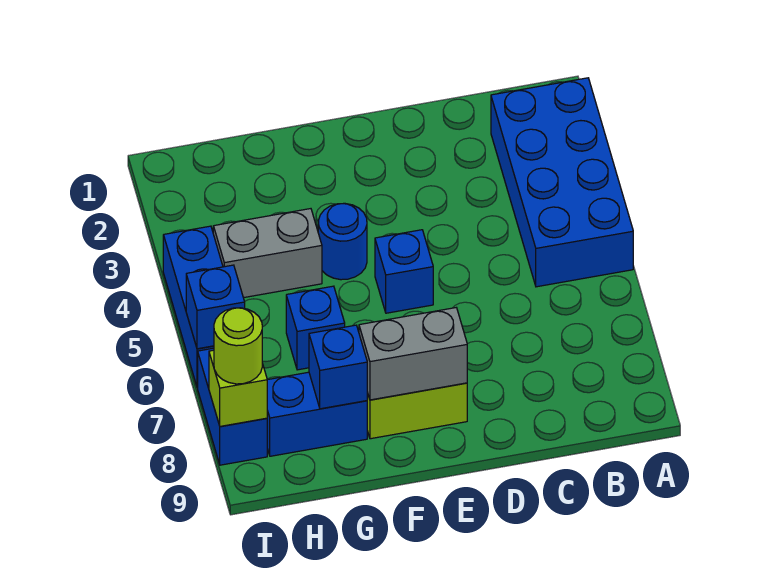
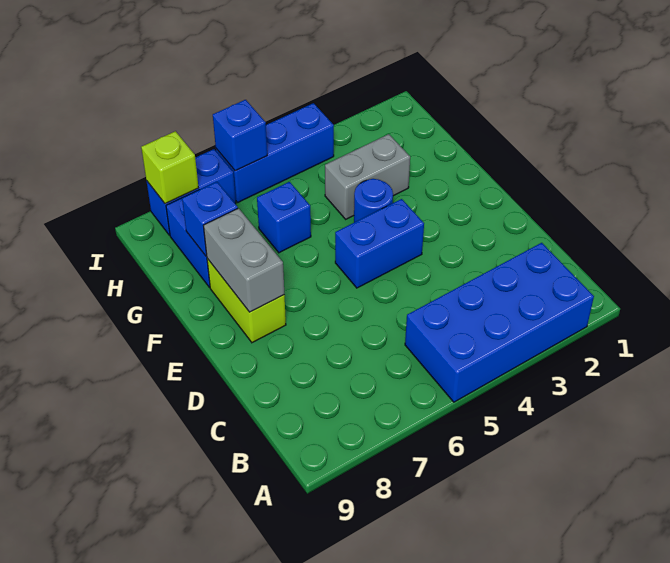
blue 1x1 brick [375,230,433,313] -> blue 1x2 brick [335,199,424,288]
grey 1x2 brick [213,209,322,298] -> grey 1x2 brick turned to [325,134,410,219]
lime 1x1 round brick [214,308,262,384] -> none

